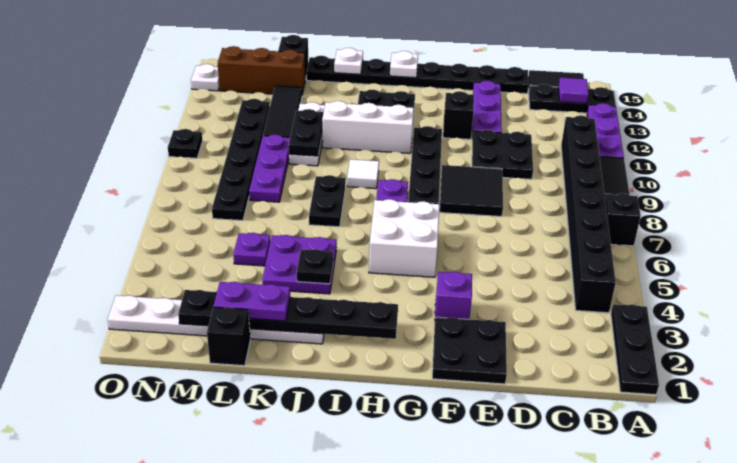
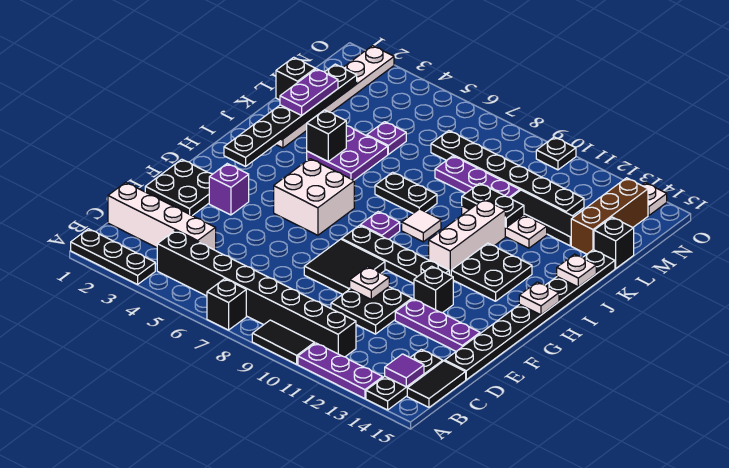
none -> white 1x4 brick [108,182,216,250]
none -> white 1x1 plate [350,267,389,299]
black 1x1 plate [297,249,333,284] -> black 1x1 brick [307,110,346,161]

